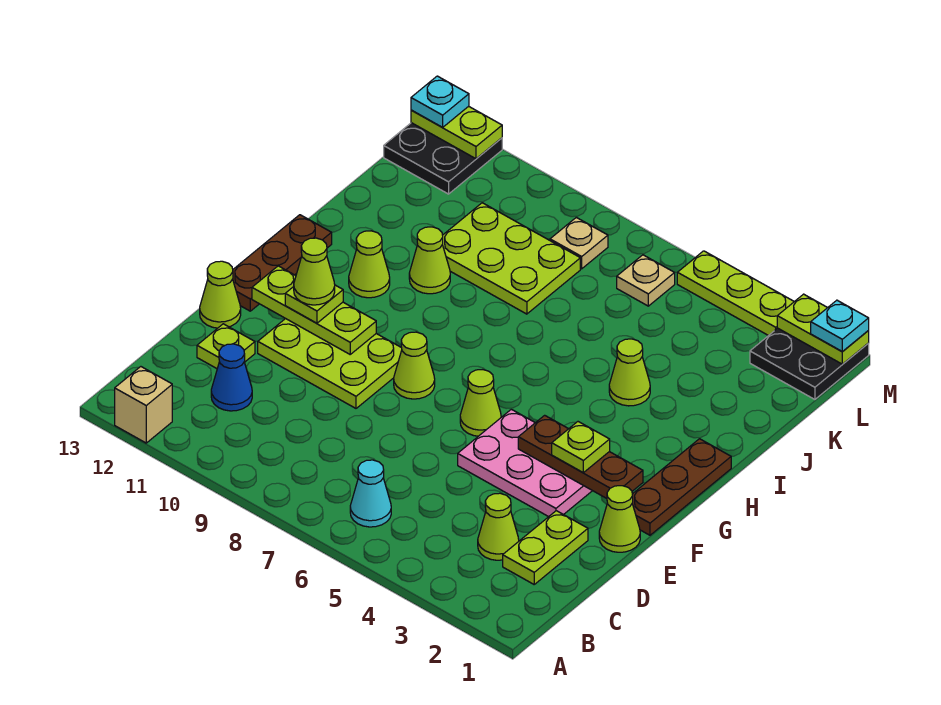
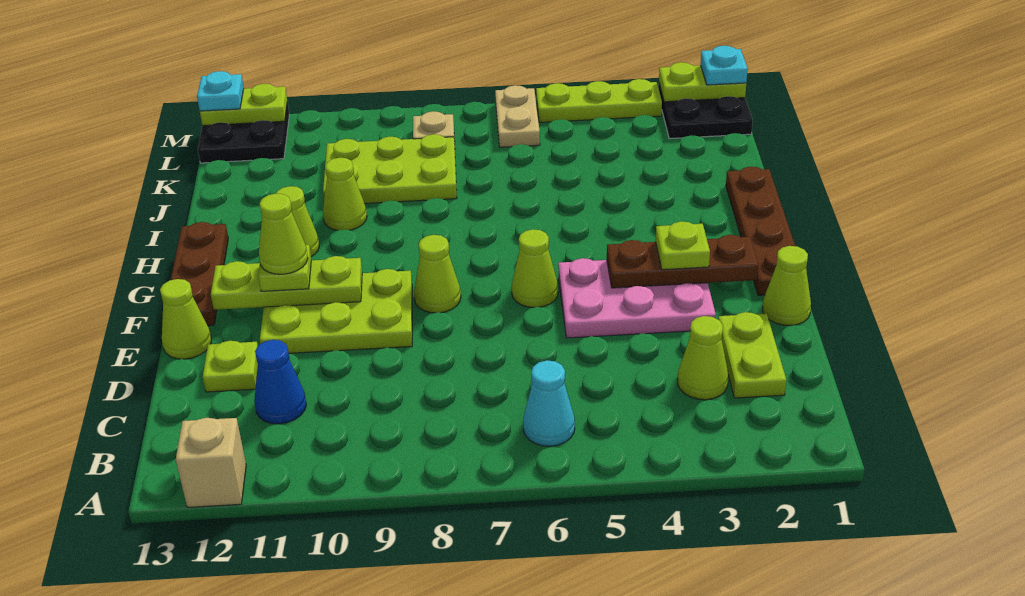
brown 1x3 plate [632,439,731,535] -> brown 1x4 plate [726,167,795,295]
lime 1x1 cone [609,339,650,406] -> none
tan 1x1 plate [617,255,675,306] -> tan 1x2 plate [495,85,540,147]

